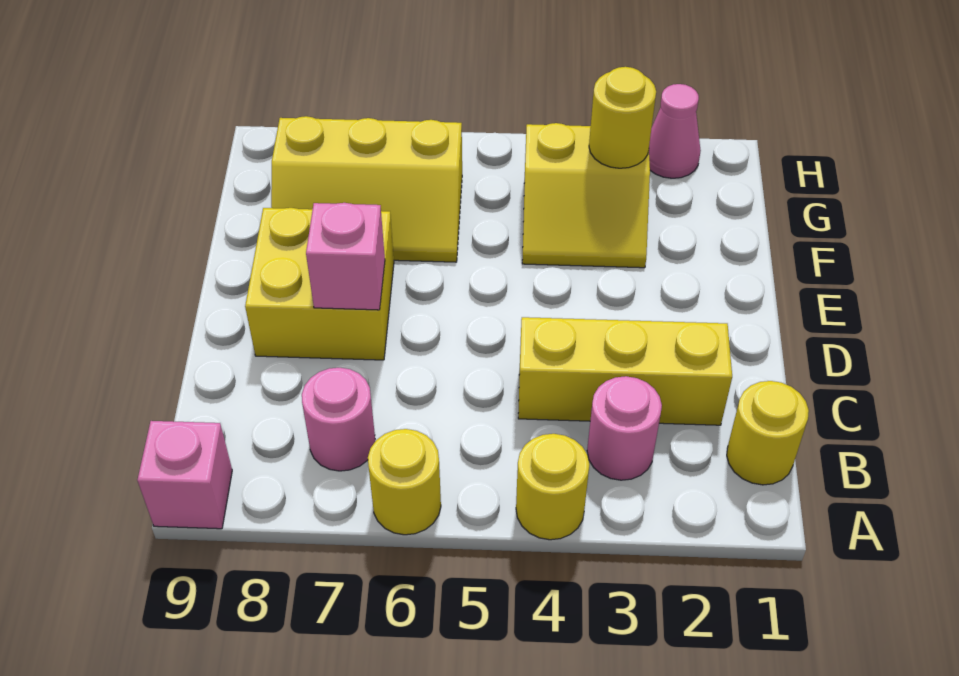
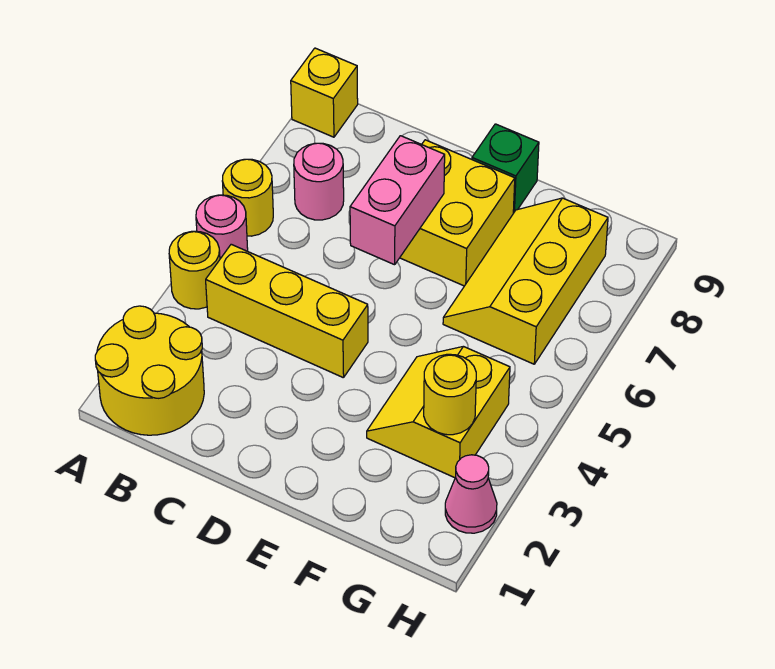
pink 1x1 brick [137,421,232,529] -> yellow 1x1 brick [291,48,358,137]
yellow 1x1 round brick [727,381,809,485] -> yellow 2x2 round brick [95,306,204,435]
pink 1x1 round brick [587,376,662,480] -> pink 1x1 round brick moved to [196,195,248,259]
yellow 1x3 brick [518,317,732,425] -> yellow 1x3 brick turned to [206,244,368,378]
pink 1x1 brick [306,203,385,310] -> pink 1x2 brick [350,136,445,265]
none -> green 1x1 brick [472,124,539,213]

